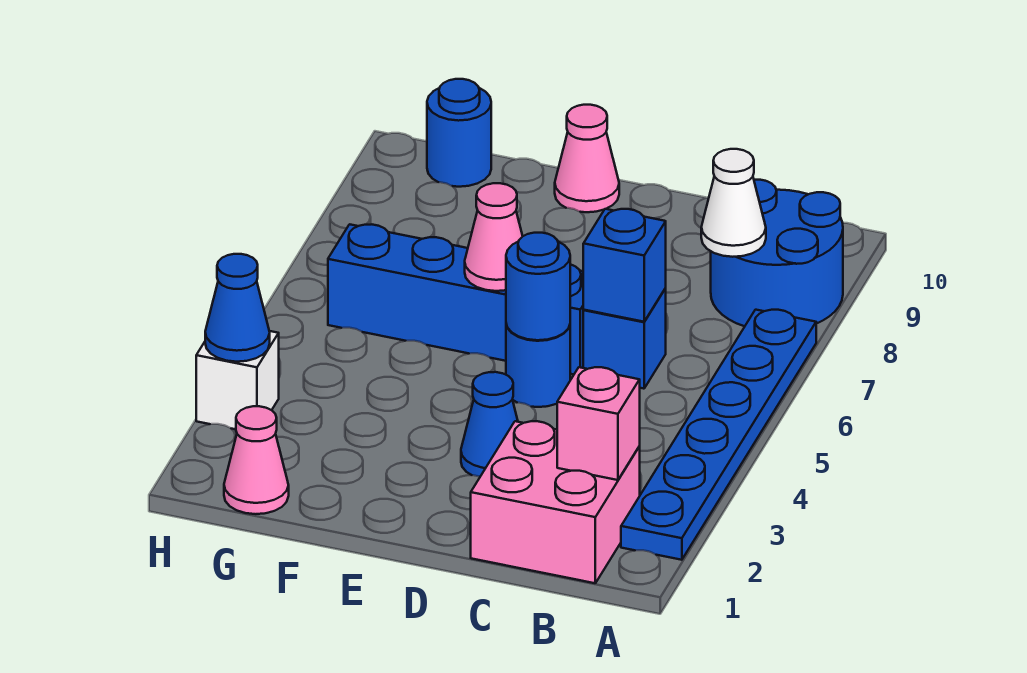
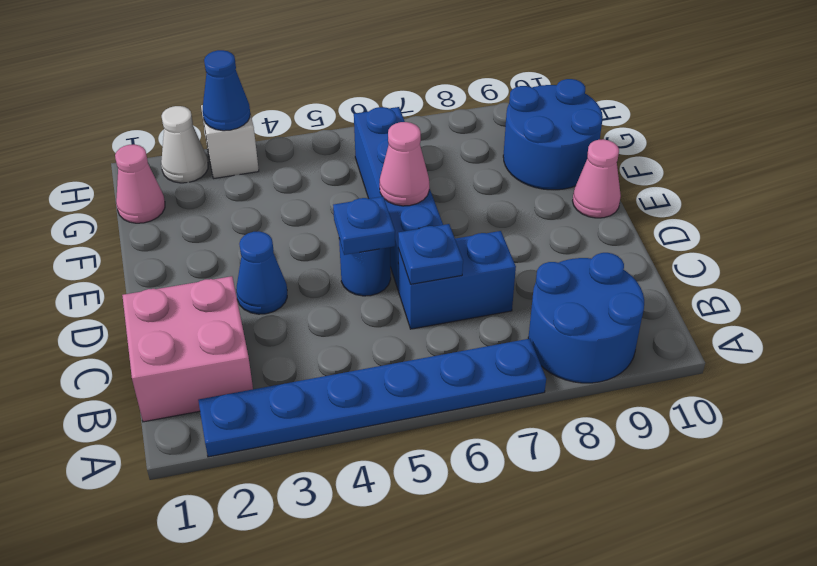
pink 1x1 brick [557,367,640,480] -> none
white 1x1 cone [701,149,766,257] -> white 1x1 cone moved to [161,106,208,183]
blue 1x1 brick [583,289,666,389] -> blue 1x2 brick [398,231,516,329]
blue 1x1 brick [583,209,666,322] -> blue 1x1 plate [398,224,463,284]
blue 1x1 round brick [506,233,570,340] -> blue 1x1 plate [333,197,395,255]
blue 1x1 round brick [427,79,491,187] -> blue 2x2 round brick [503,79,603,190]

